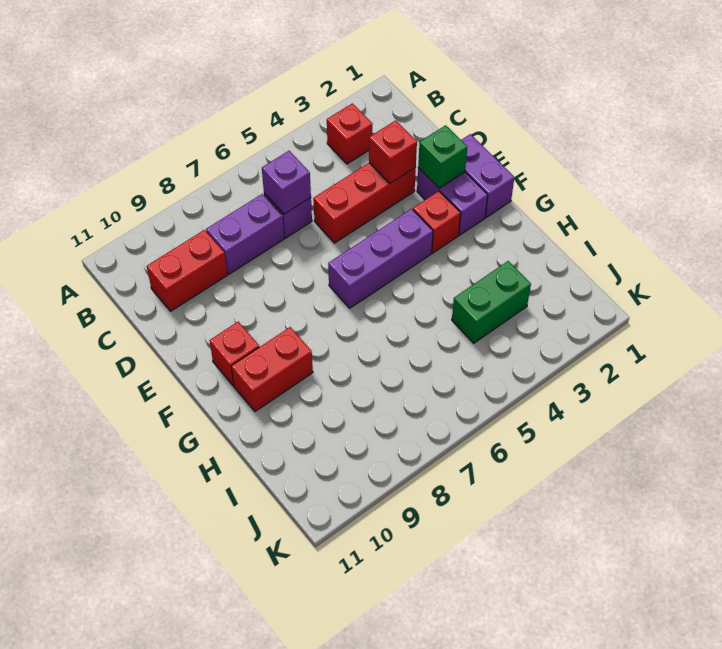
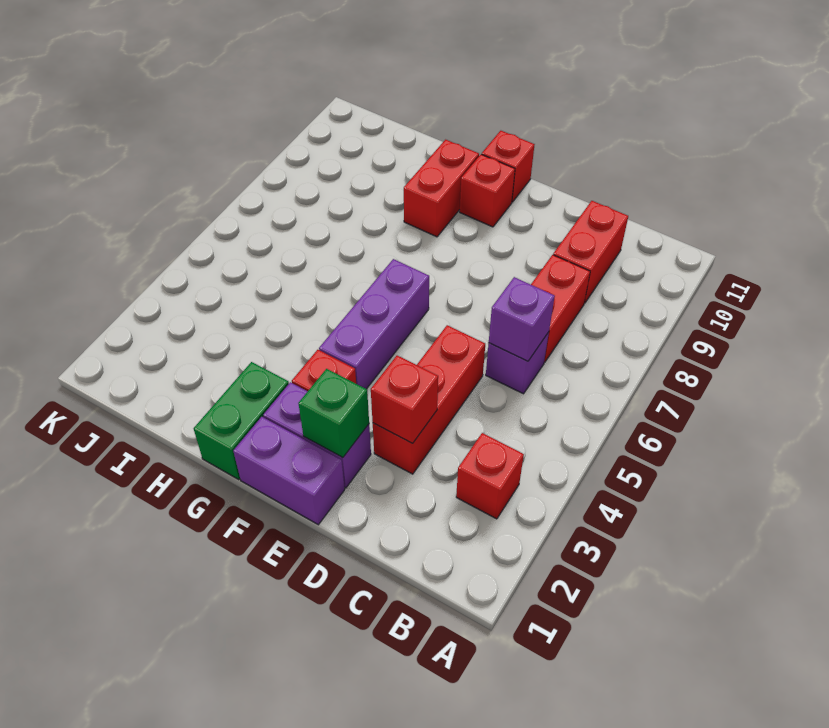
purple 1x2 brick [206,194,284,274] -> red 1x2 brick [531,255,590,362]
none -> red 1x1 brick [482,131,535,202]
green 1x2 brick [452,261,531,343] -> green 1x2 brick moved to [194,362,289,480]

